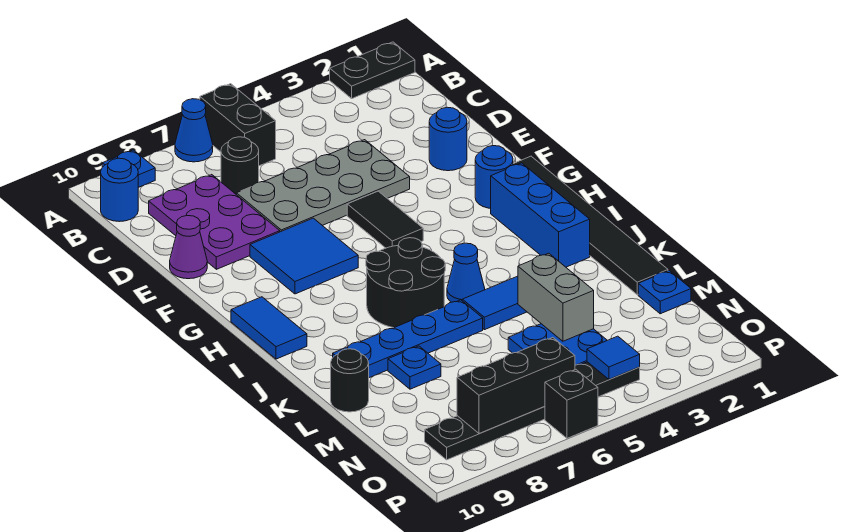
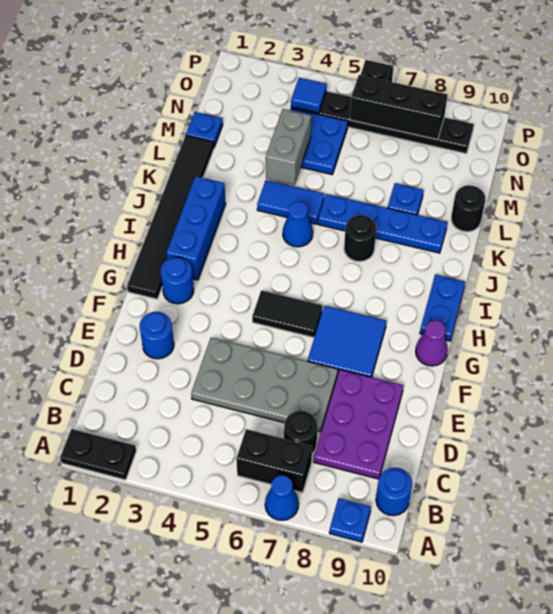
black 1x2 brick [200,84,276,166] -> black 1x2 brick turned to [236,429,312,493]
purple 1x1 cone [170,216,207,279] -> purple 1x1 cone moved to [416,321,448,366]
black 1x2 tile [347,191,423,248] -> black 1x2 tile turned to [252,290,323,338]
blue 1x2 tile [231,297,307,359] -> blue 1x2 plate [420,275,465,341]
black 2x2 round brick [366,238,445,328] -> black 1x1 round brick [344,215,376,261]

